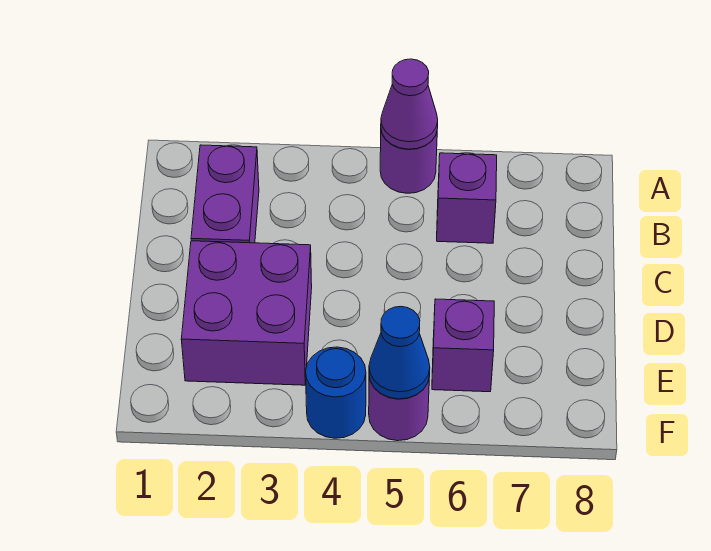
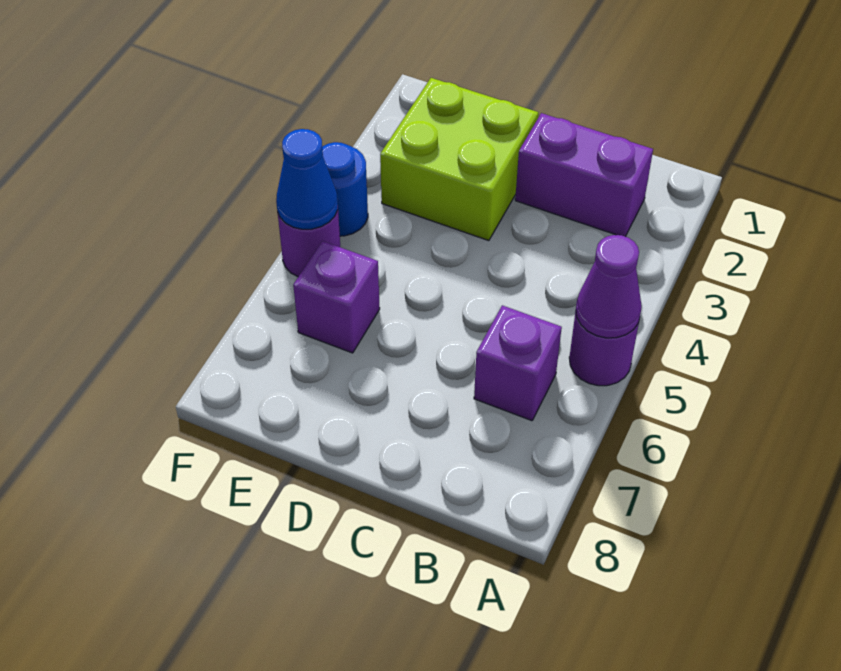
purple 2x2 brick [181,241,312,385] -> lime 2x2 brick [380,78,538,241]

